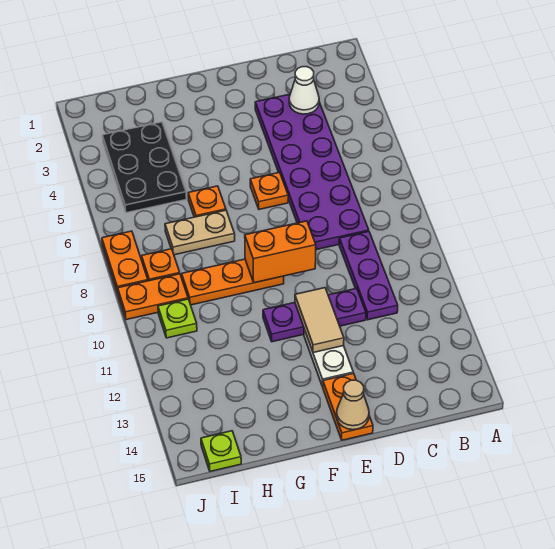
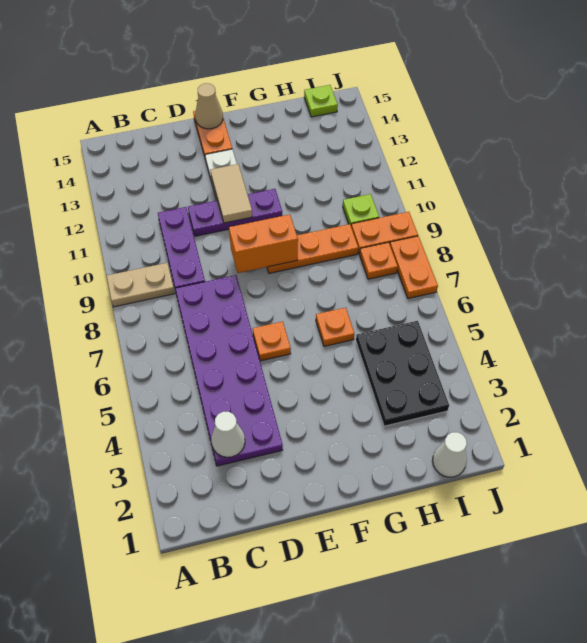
tan 1x2 plate [165,210,235,255] -> tan 1x2 plate moved to [106,263,175,307]
none -> white 1x1 cone [432,432,467,477]

